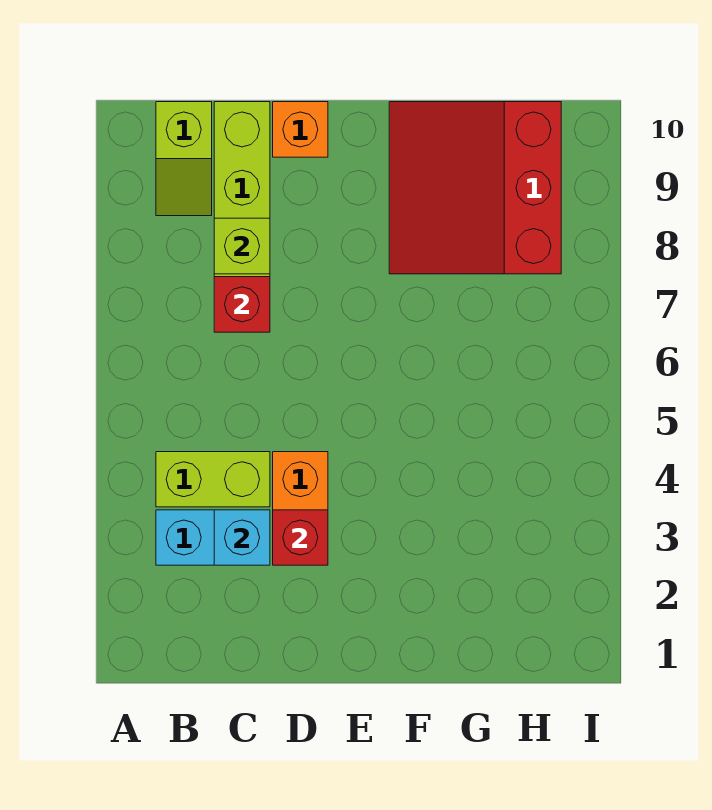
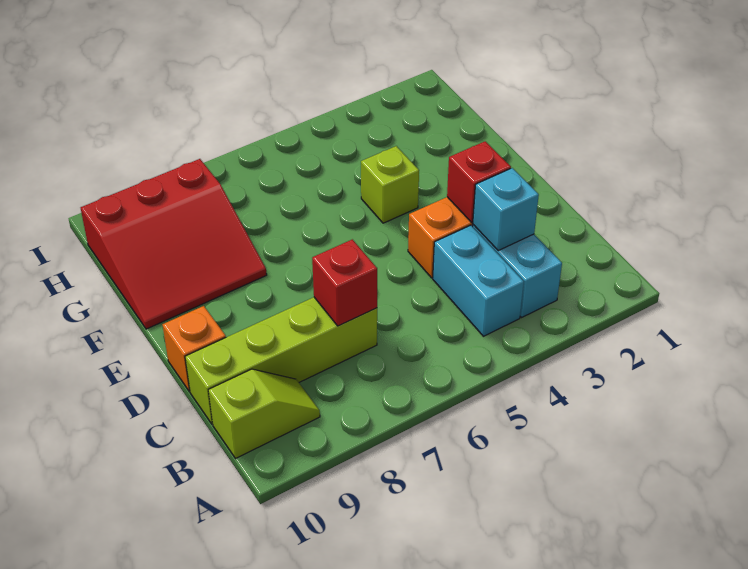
lime 1x2 brick [156,452,270,507] -> cyan 1x2 brick [433,225,524,336]
lime 1x1 brick [214,218,270,274] -> lime 1x1 brick moved to [361,146,419,223]

